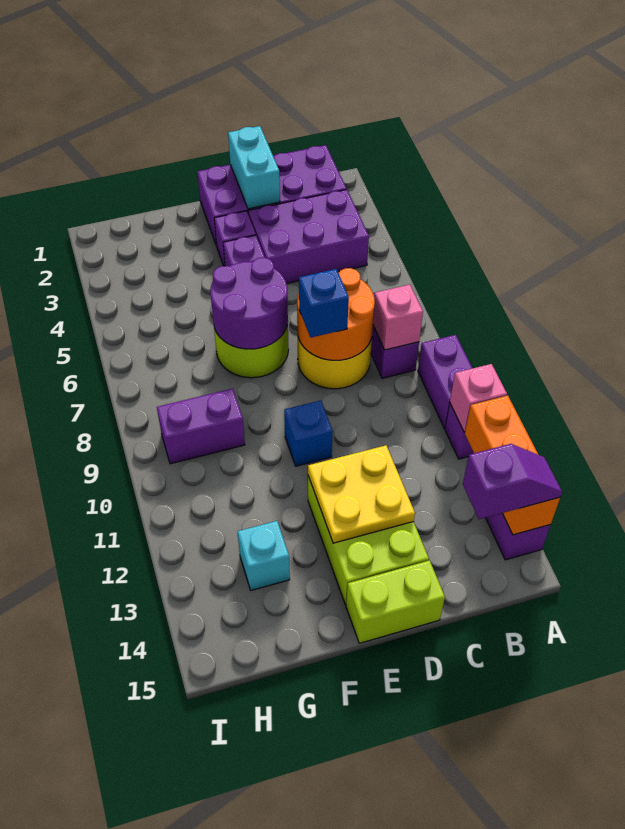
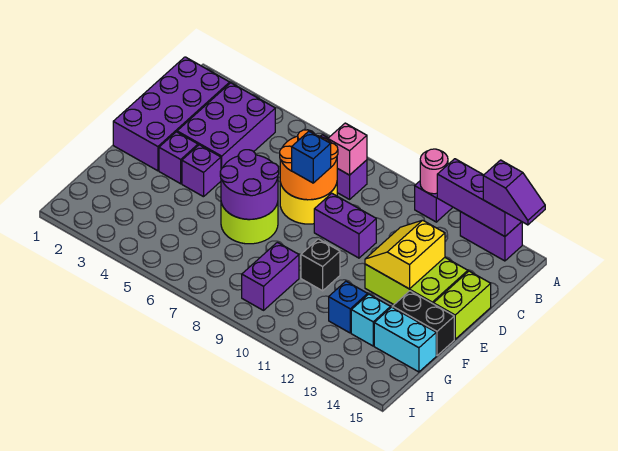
purple 1x2 brick [418,335,472,428] -> purple 1x2 brick moved to [314,193,376,258]
pink 1x1 brick [450,364,507,432] -> pink 1x1 round brick [420,149,448,194]
orange 1x3 brick [465,396,560,535] -> purple 1x3 brick [437,159,521,236]
purple 1x2 slope [463,444,562,519] -> purple 1x2 slope turned to [483,160,545,225]
cyan 1x2 brick [228,126,280,209] -> cyan 1x2 brick moved to [374,307,436,372]
yellow 2x2 plate [308,445,415,543] -> yellow 2x2 slope [365,220,445,289]
blue 1x1 brick [284,400,333,466] -> blue 1x1 brick moved to [329,281,368,333]
none -> black 1x1 brick [301,239,340,291]
none -> black 1x2 brick [392,291,454,356]

